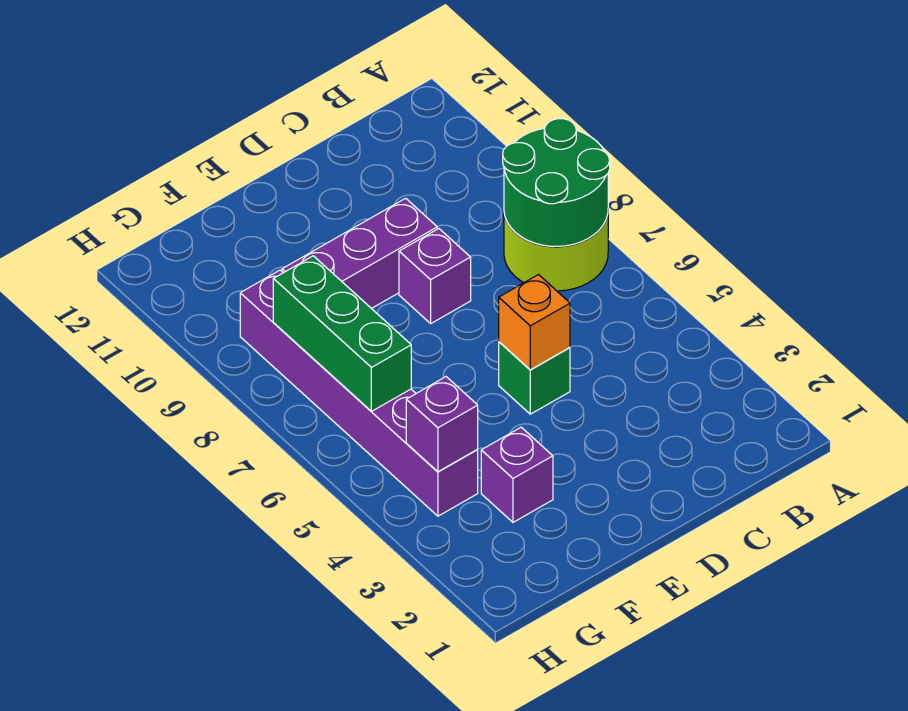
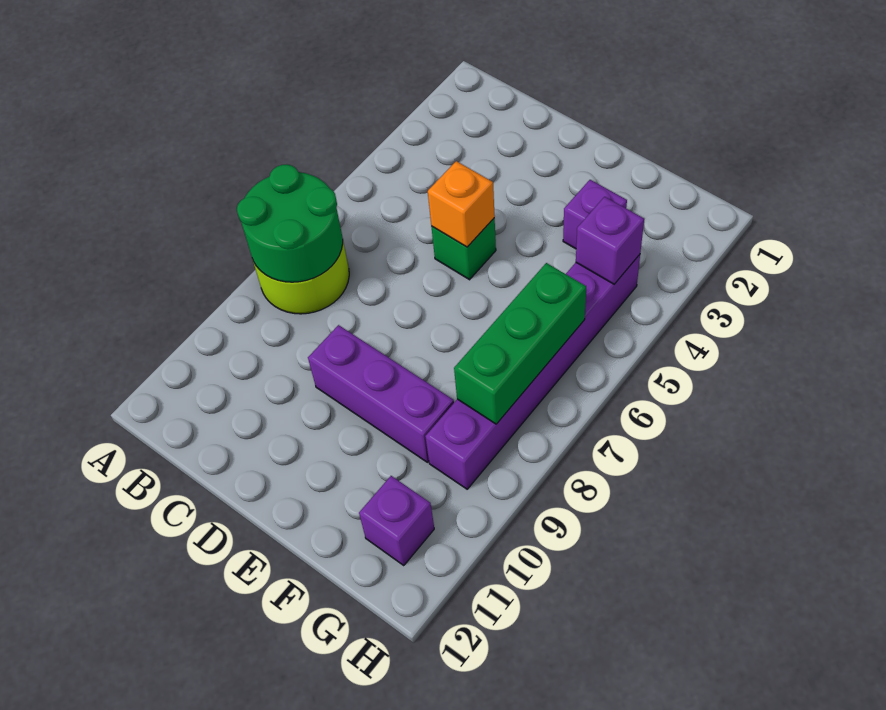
purple 1x1 brick [399,229,471,323] -> purple 1x1 brick moved to [359,476,434,565]

